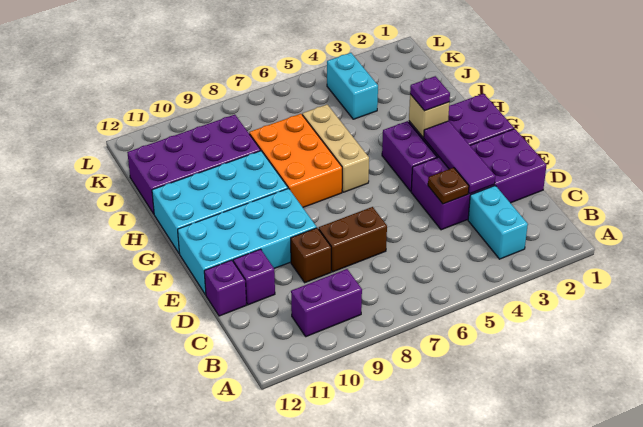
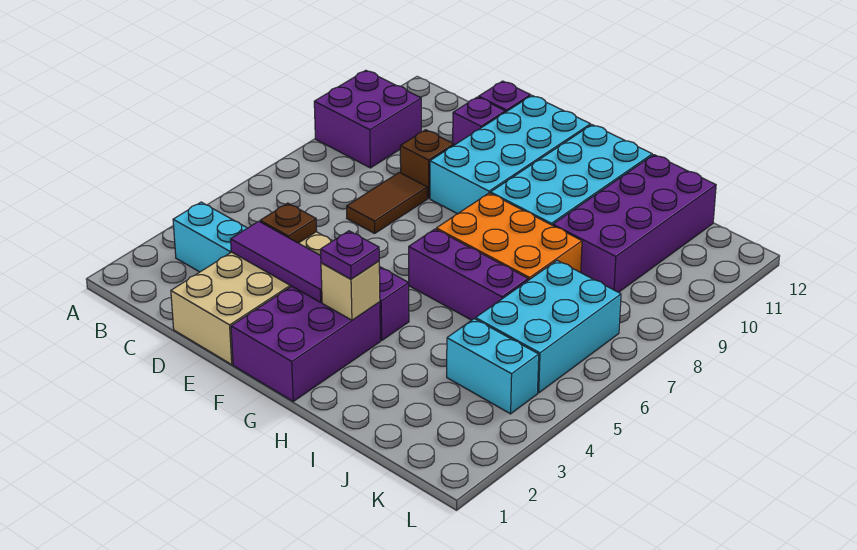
purple 1x2 brick [291,269,362,337] -> purple 2x2 brick [314,70,421,168]
purple 2x4 brick [411,129,546,230] -> tan 2x4 brick [171,232,332,364]
brown 1x2 brick [319,207,387,272] -> brown 1x2 tile [347,172,427,233]
tan 1x3 brick [302,105,369,192] -> purple 1x3 brick [409,229,528,320]
none -> cyan 2x3 brick [476,261,621,393]

